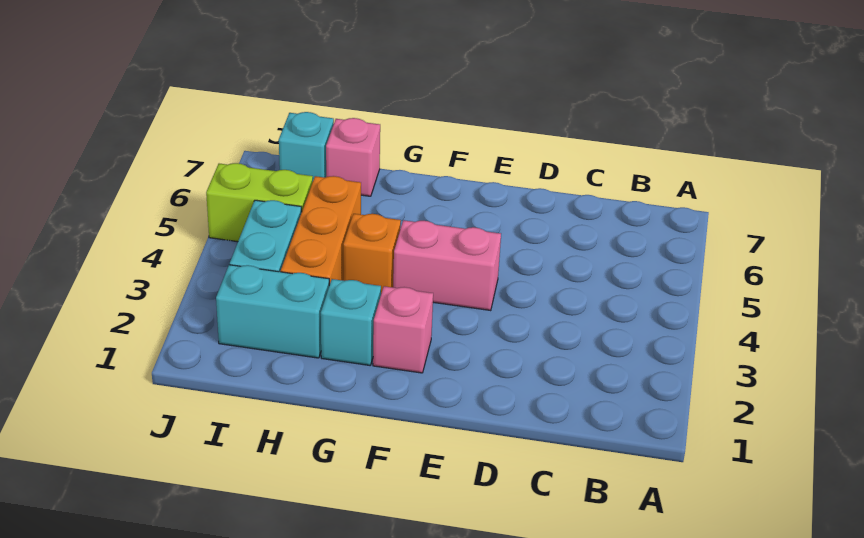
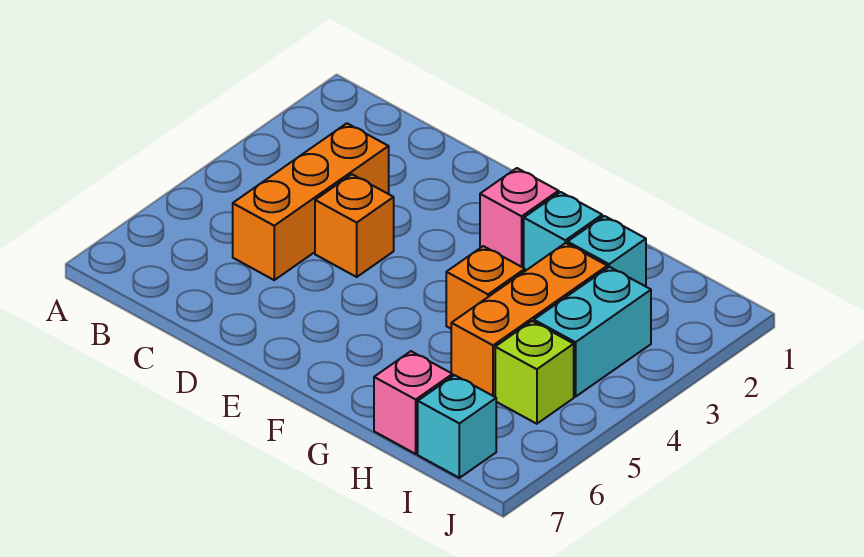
none -> orange 1x3 brick [233,123,389,280]
none -> orange 1x1 brick [315,174,394,277]
pink 1x2 brick [393,220,501,311] -> none
cyan 1x2 brick [216,265,329,358] -> cyan 1x1 brick [568,216,646,286]
lime 1x2 brick [206,163,313,242] -> lime 1x1 brick [495,321,574,424]

